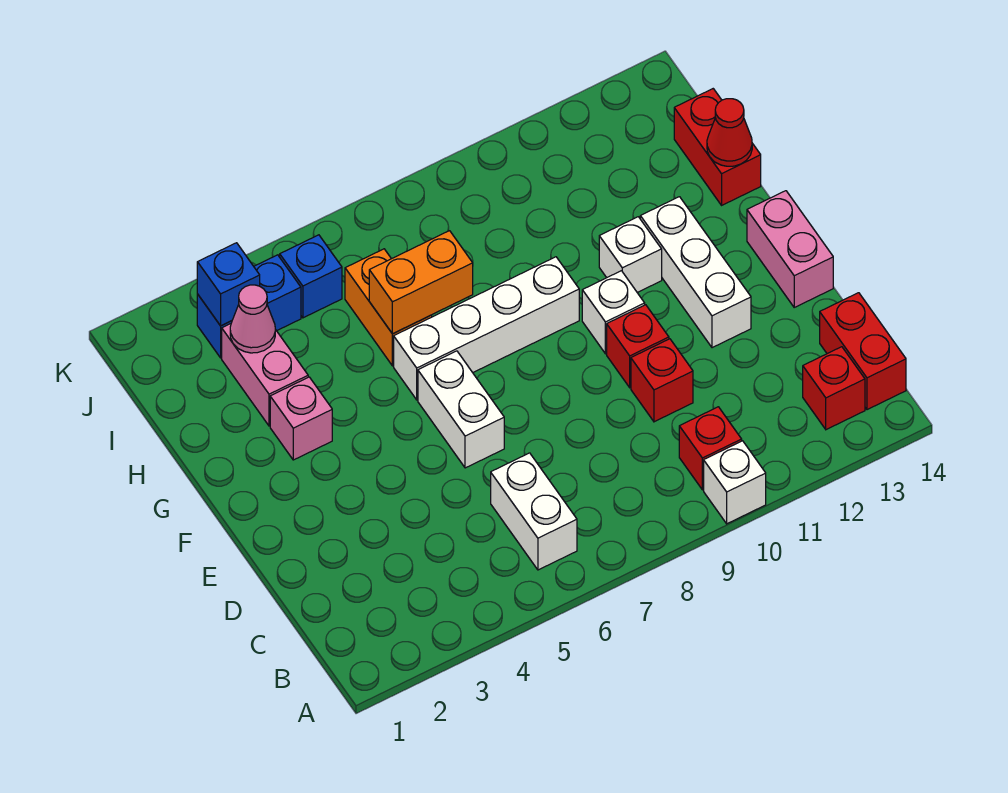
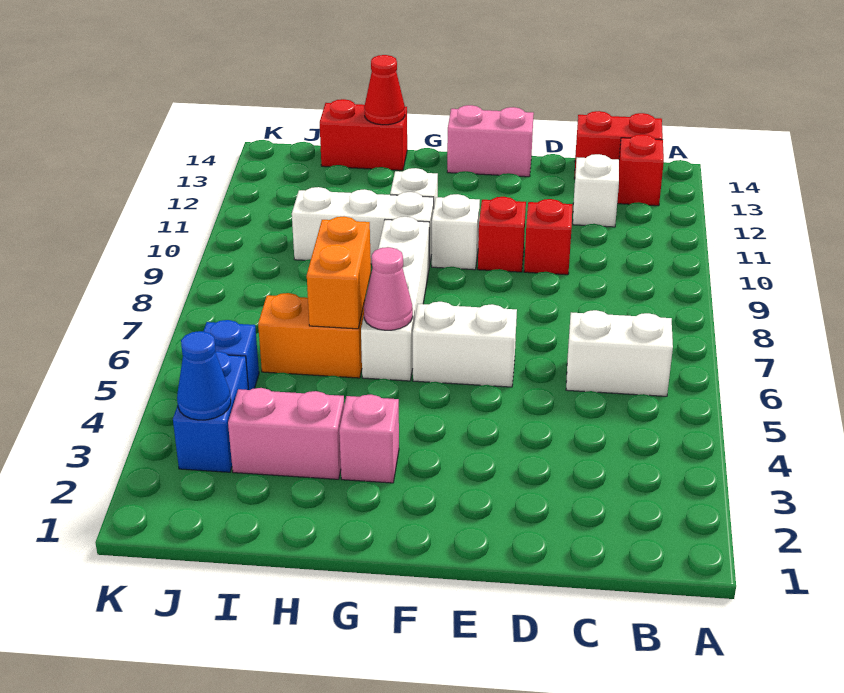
white 1x1 brick [704,441,766,524] -> white 1x1 brick moved to [573,154,619,227]
red 1x1 brick [679,407,742,490] -> none
white 1x3 brick [640,197,751,348] -> white 1x3 brick moved to [292,187,434,266]
pink 1x1 cone [230,285,275,353] -> pink 1x1 cone moved to [364,247,413,330]
blue 1x1 brick [197,243,260,326] -> blue 1x1 cone [177,331,231,420]

